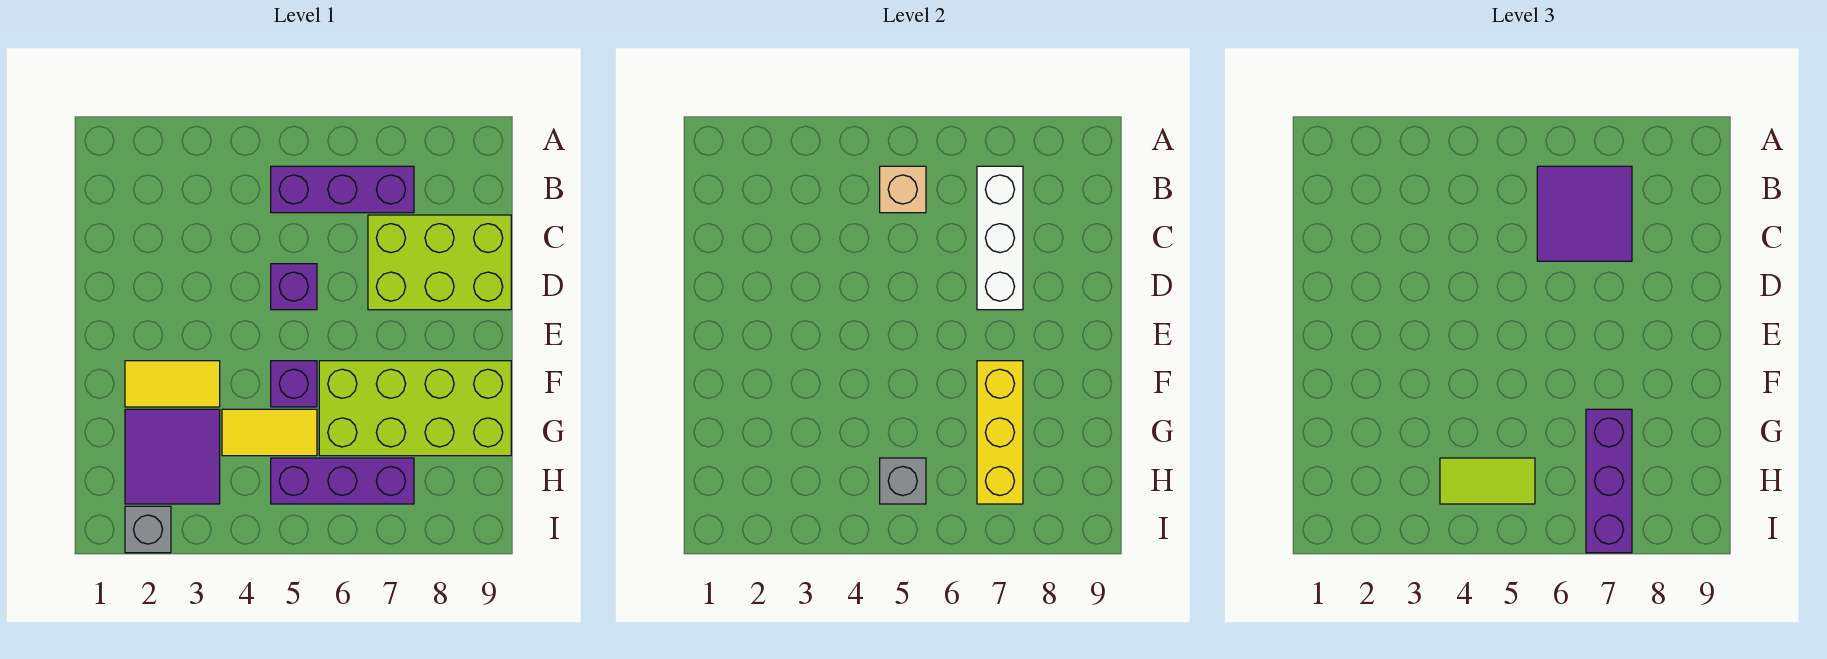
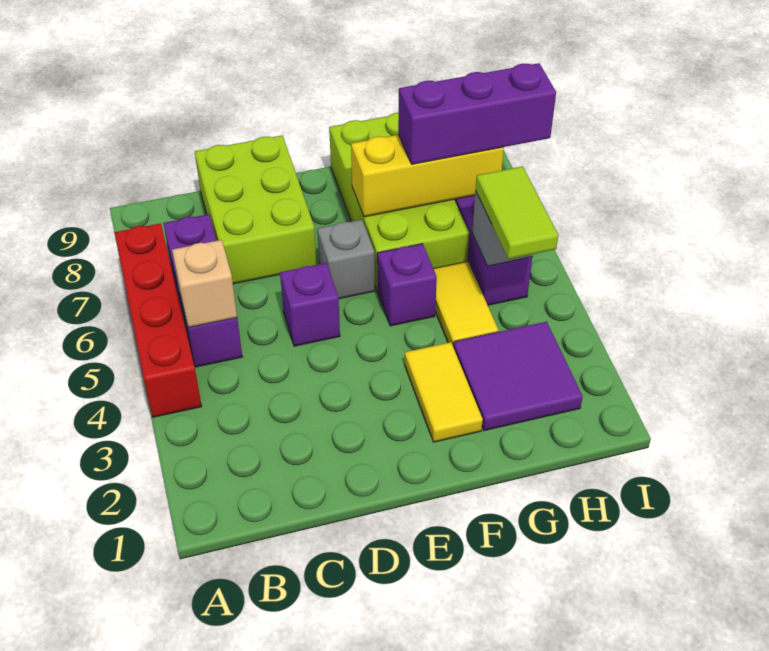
none -> red 1x4 brick [115,223,202,417]
purple 2x2 tile [1537,166,1632,261] -> none
white 1x3 brick [977,166,1023,310] -> none
grey 1x1 brick [125,506,171,553] -> grey 1x1 brick moved to [317,220,375,299]

